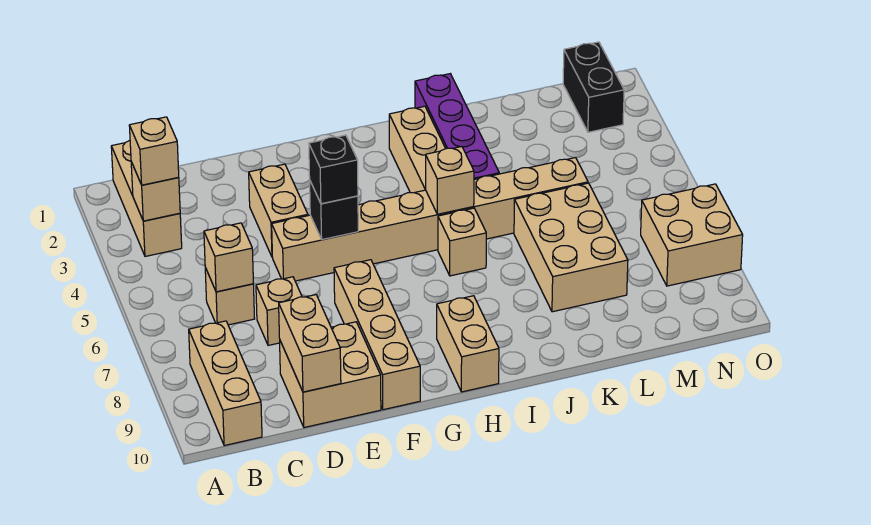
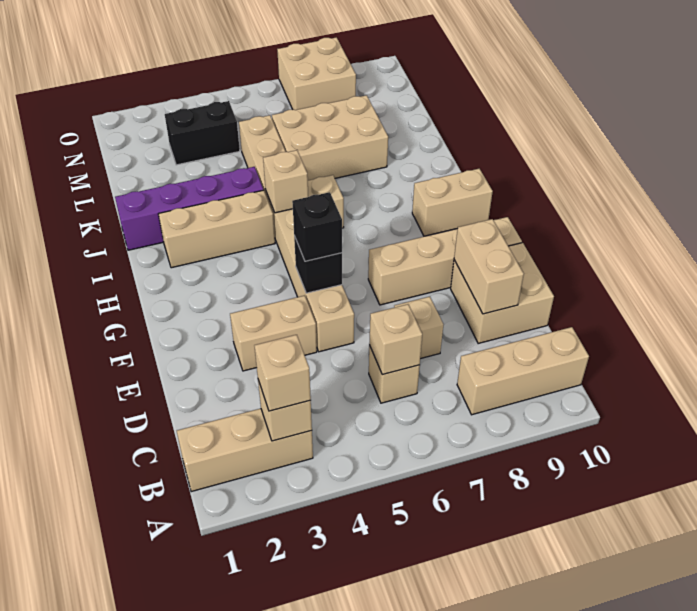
tan 1x2 brick [279,295,341,392] -> tan 1x2 brick turned to [454,219,524,314]
black 1x2 brick [563,42,624,132] -> black 1x2 brick moved to [165,101,240,165]

